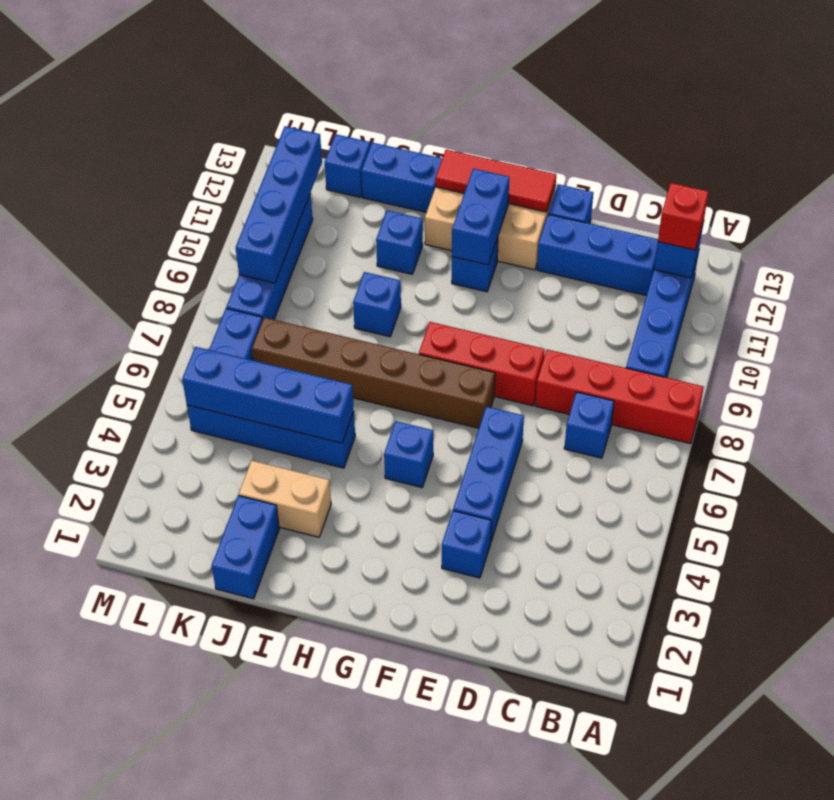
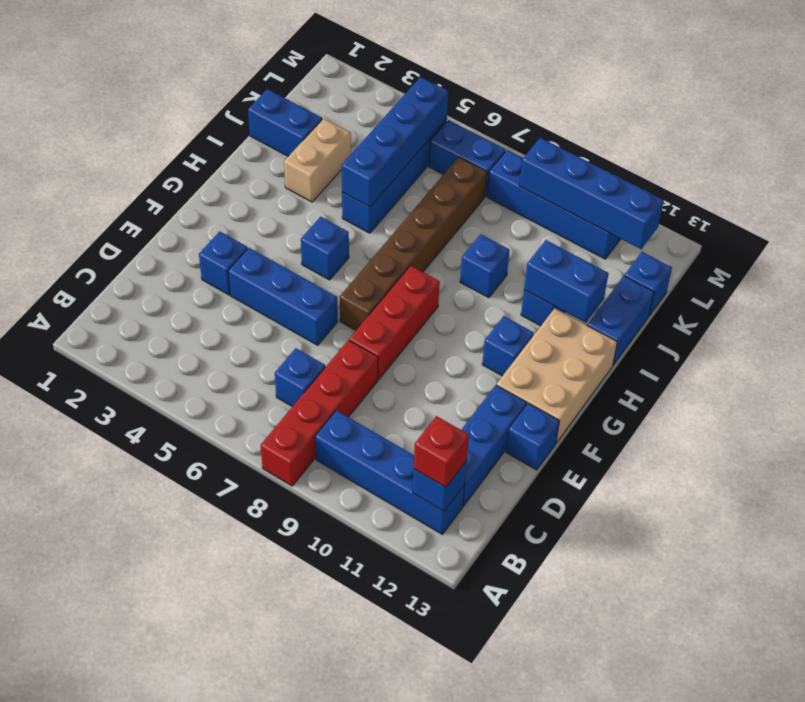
red 1x3 tile [436,150,556,212] -> none
blue 1x2 brick [452,169,509,265] -> blue 1x2 brick moved to [524,240,609,323]

